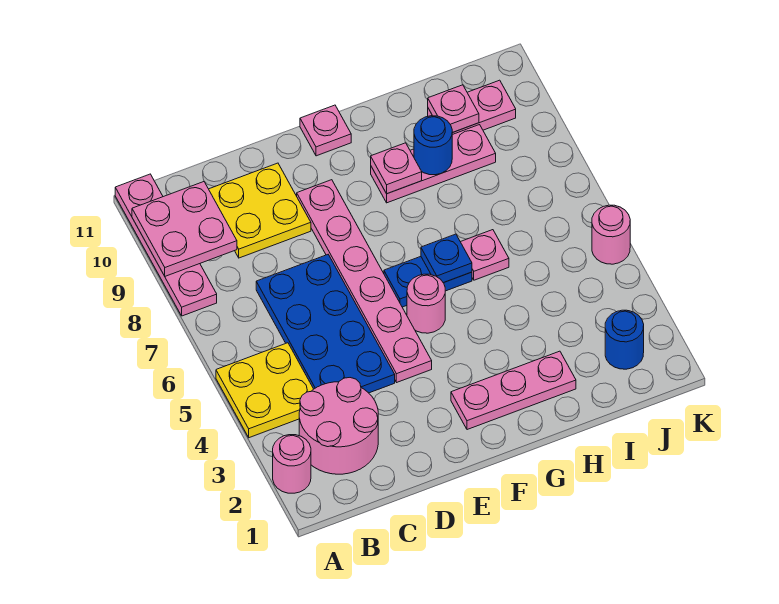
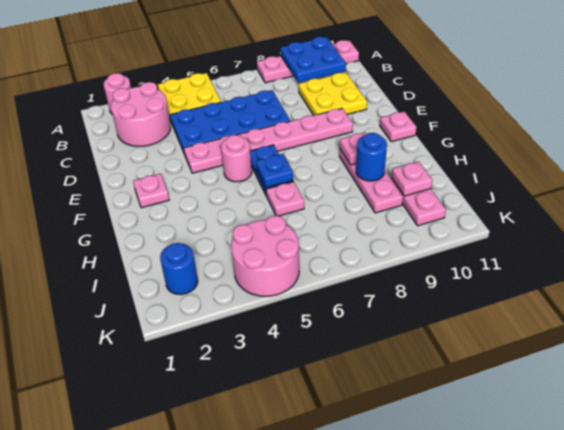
pink 2x2 plate [132,182,237,276] -> blue 2x2 plate [281,37,346,83]
pink 1x3 plate [451,351,576,430] -> pink 1x1 plate [133,174,169,208]
pink 1x1 round brick [592,205,630,264] -> pink 2x2 round brick [231,216,299,296]

